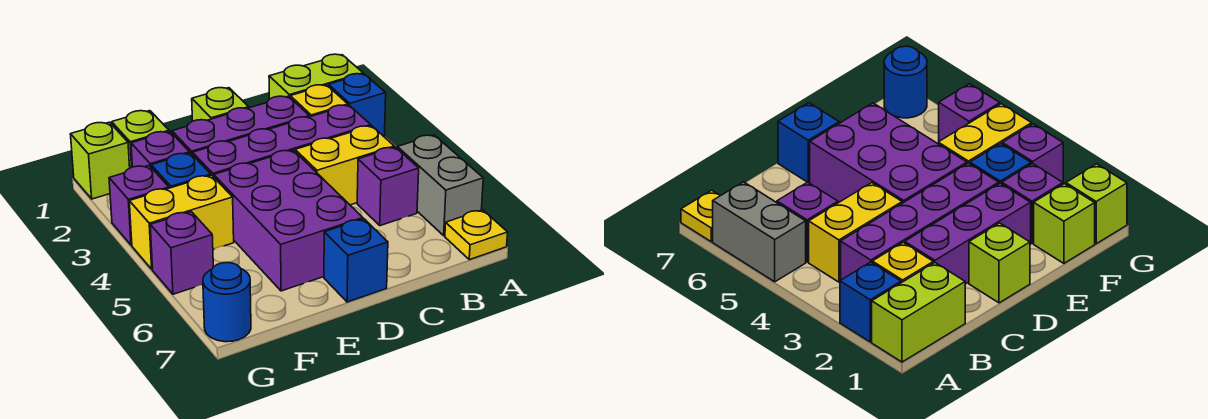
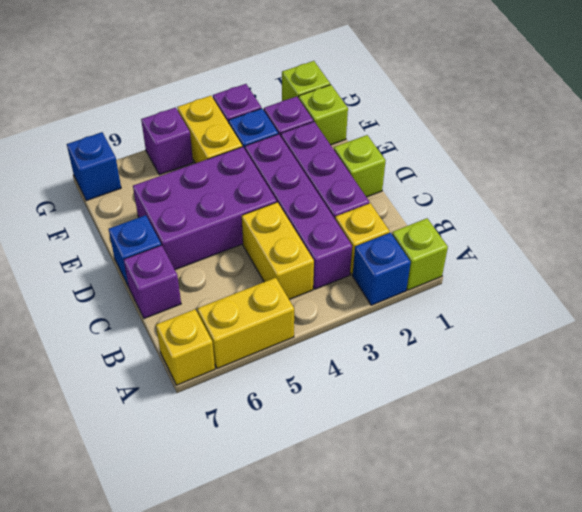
lime 1x2 brick [269,54,363,99] -> lime 1x1 brick [392,218,448,290]
grey 1x2 brick [397,135,483,236] -> yellow 1x2 brick [197,278,294,369]
yellow 1x1 plate [445,210,508,260] -> yellow 1x1 brick [156,309,215,385]
purple 1x1 brick [357,147,419,226] -> purple 1x1 brick moved to [124,245,181,318]
blue 1x1 round brick [203,262,251,342] -> blue 1x1 brick [67,132,121,201]

